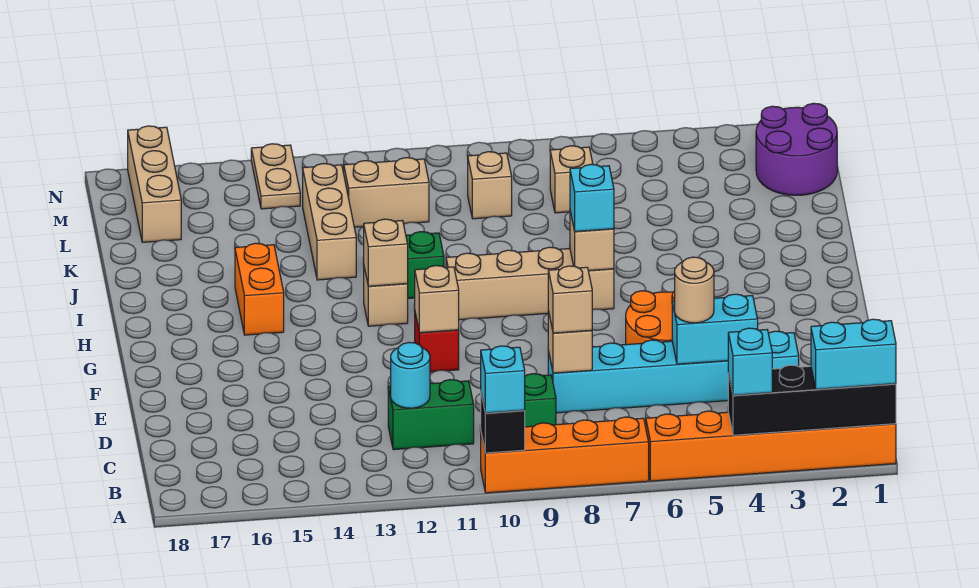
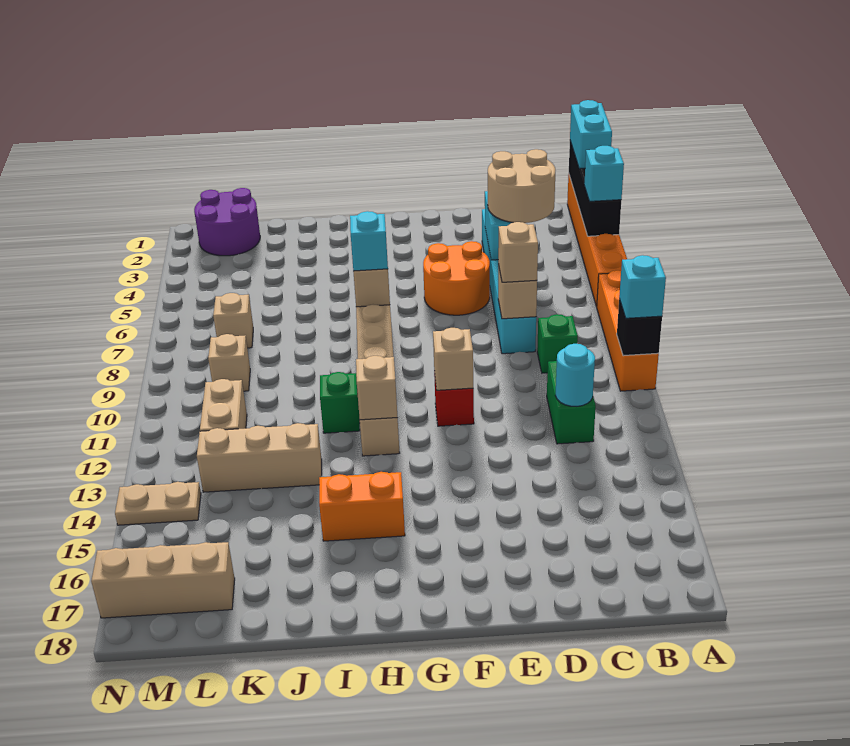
tan 1x1 round brick [675,257,714,323] -> tan 2x2 round brick [488,149,555,223]

